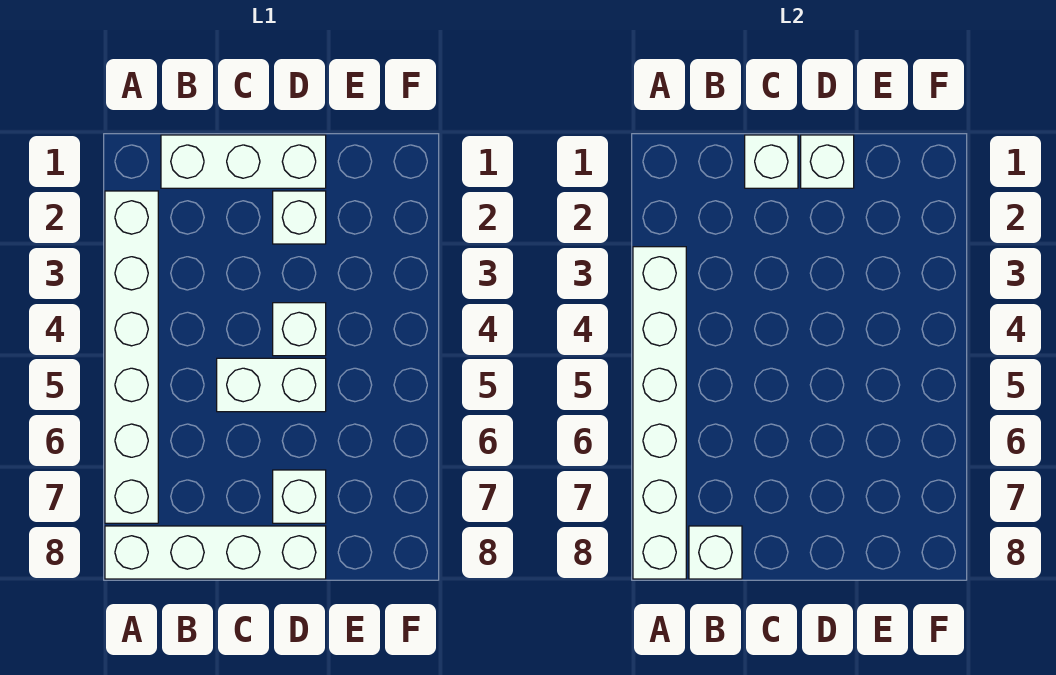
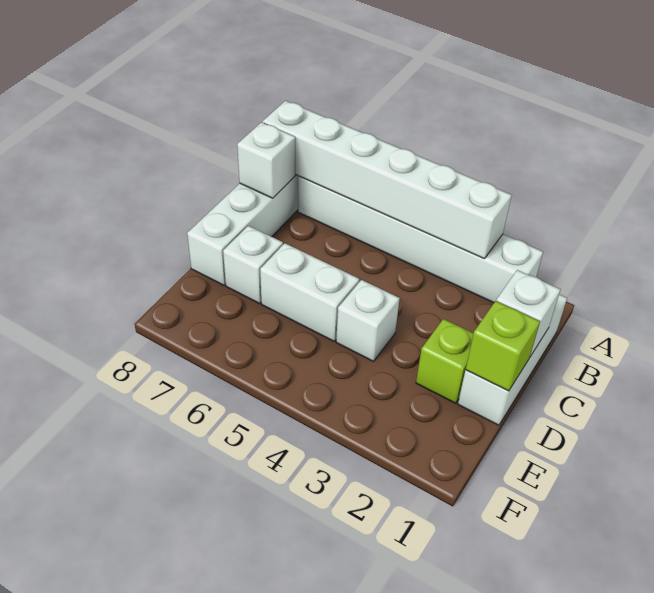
white 1x2 brick [217,358,326,412] -> white 1x2 brick turned to [260,243,359,341]
white 1x1 brick [801,135,854,188] -> lime 1x1 brick [466,301,540,391]
white 1x1 brick [273,191,326,244] -> lime 1x1 brick [416,319,474,403]

